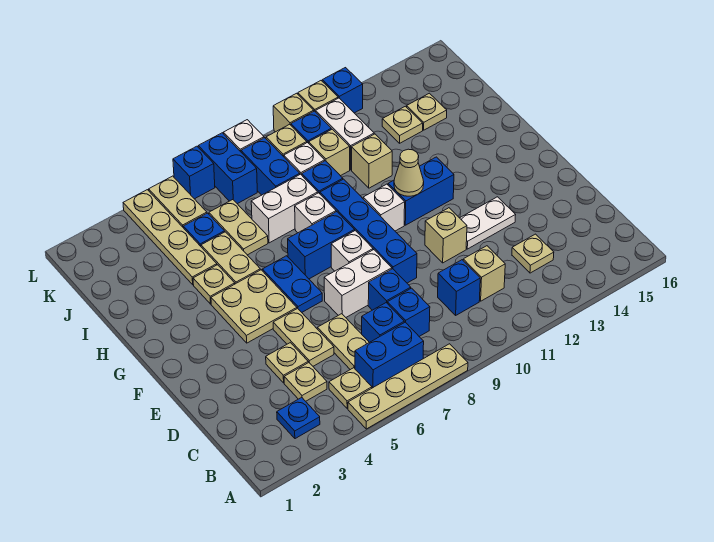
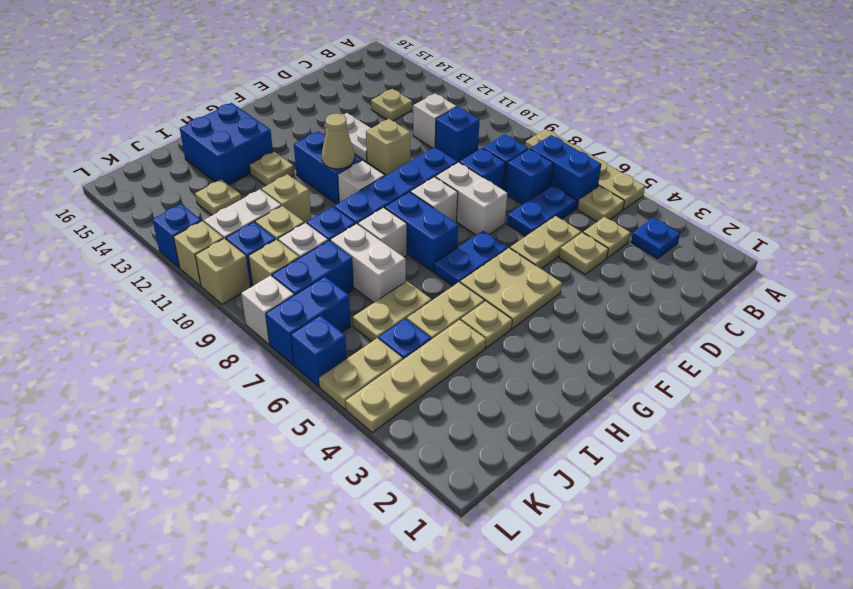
tan 1x2 plate [317,314,369,370] -> blue 1x2 plate [507,185,577,236]
tan 1x1 brick [463,246,505,301] -> white 1x1 brick [413,94,456,148]
none -> blue 2x2 brick [180,103,273,185]
tan 1x1 plate [407,93,447,130] -> tan 1x1 plate moved to [249,152,294,186]

